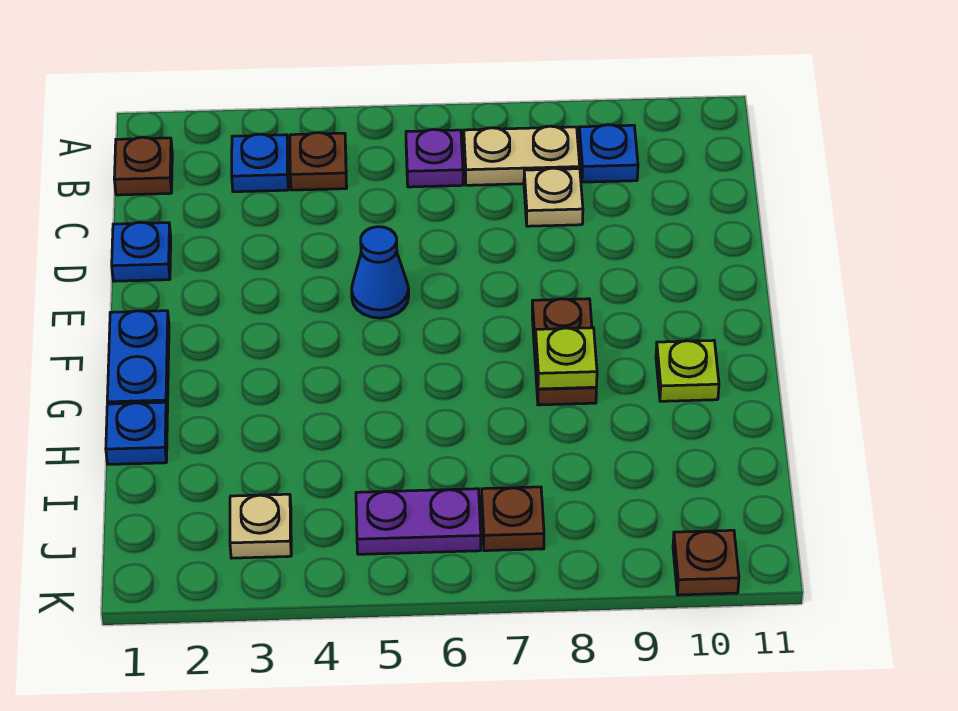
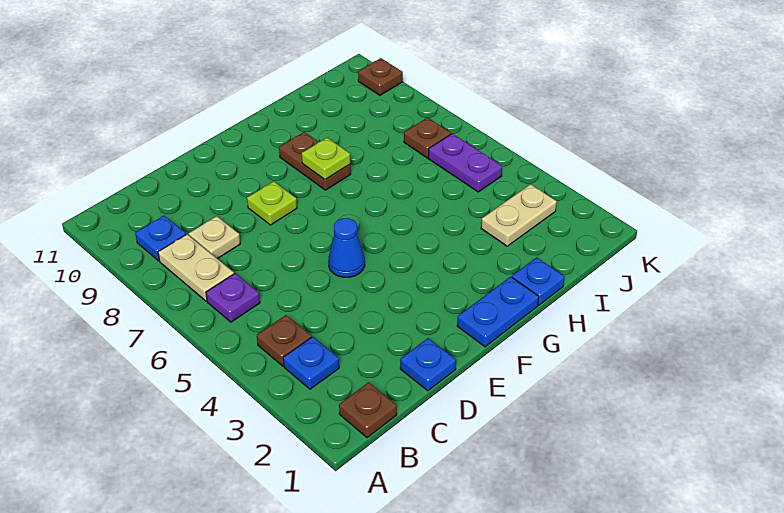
brown 1x2 plate [532,299,596,405] -> brown 1x2 plate turned to [279,132,351,190]
lime 1x1 plate [656,340,719,401] -> lime 1x1 plate moved to [247,181,297,225]
tan 1x1 plate [230,494,291,558] -> tan 1x2 plate [481,184,557,246]

